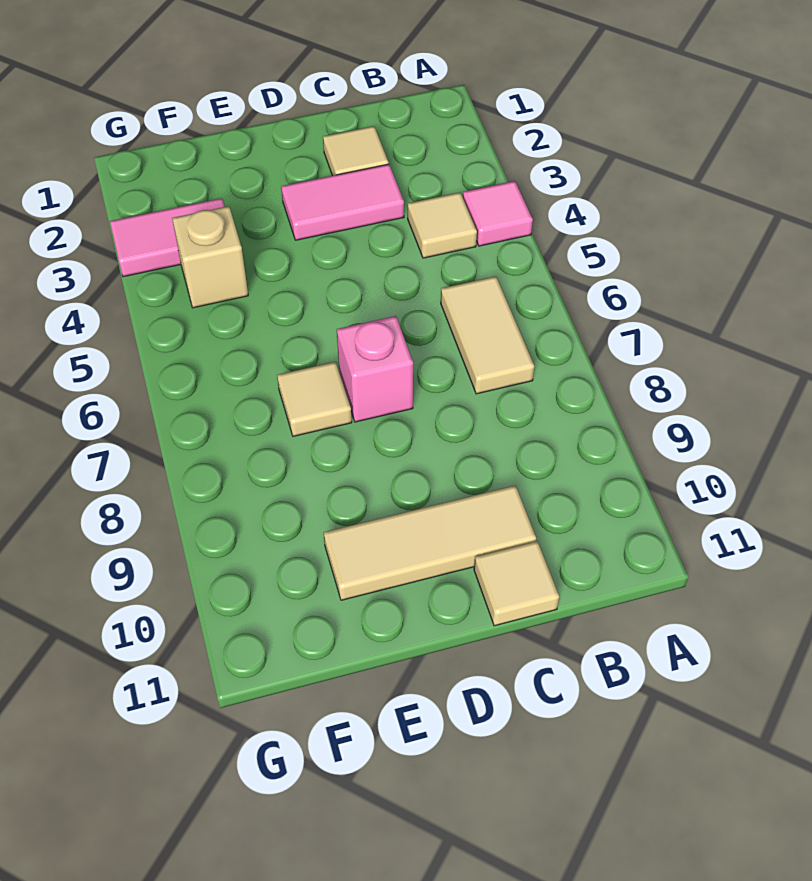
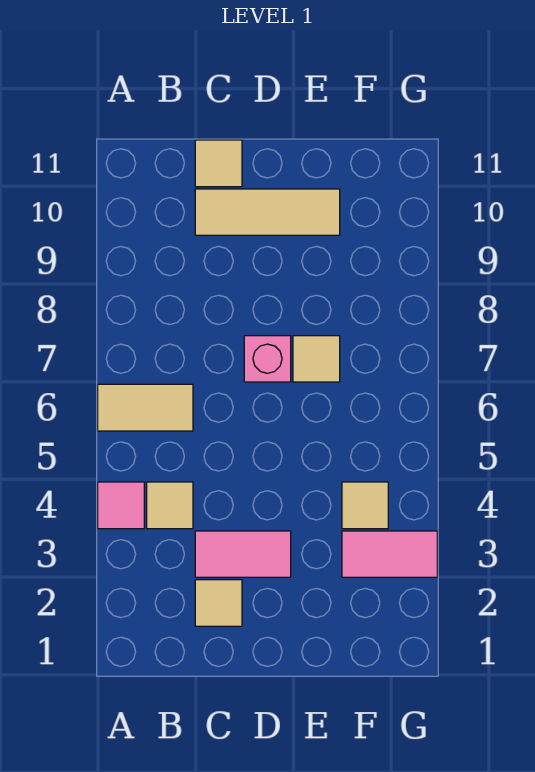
tan 1x2 tile [441,276,534,394] -> tan 1x2 tile turned to [98,384,193,431]
tan 1x1 brick [172,206,248,308] -> tan 1x1 tile [342,482,388,529]

